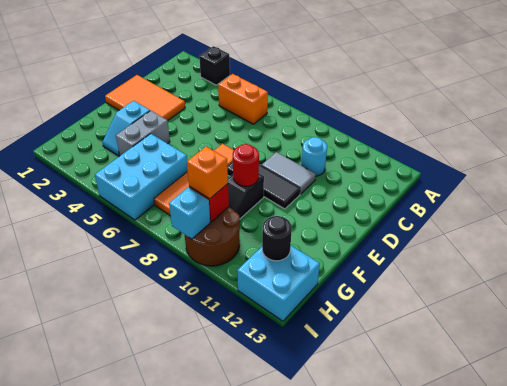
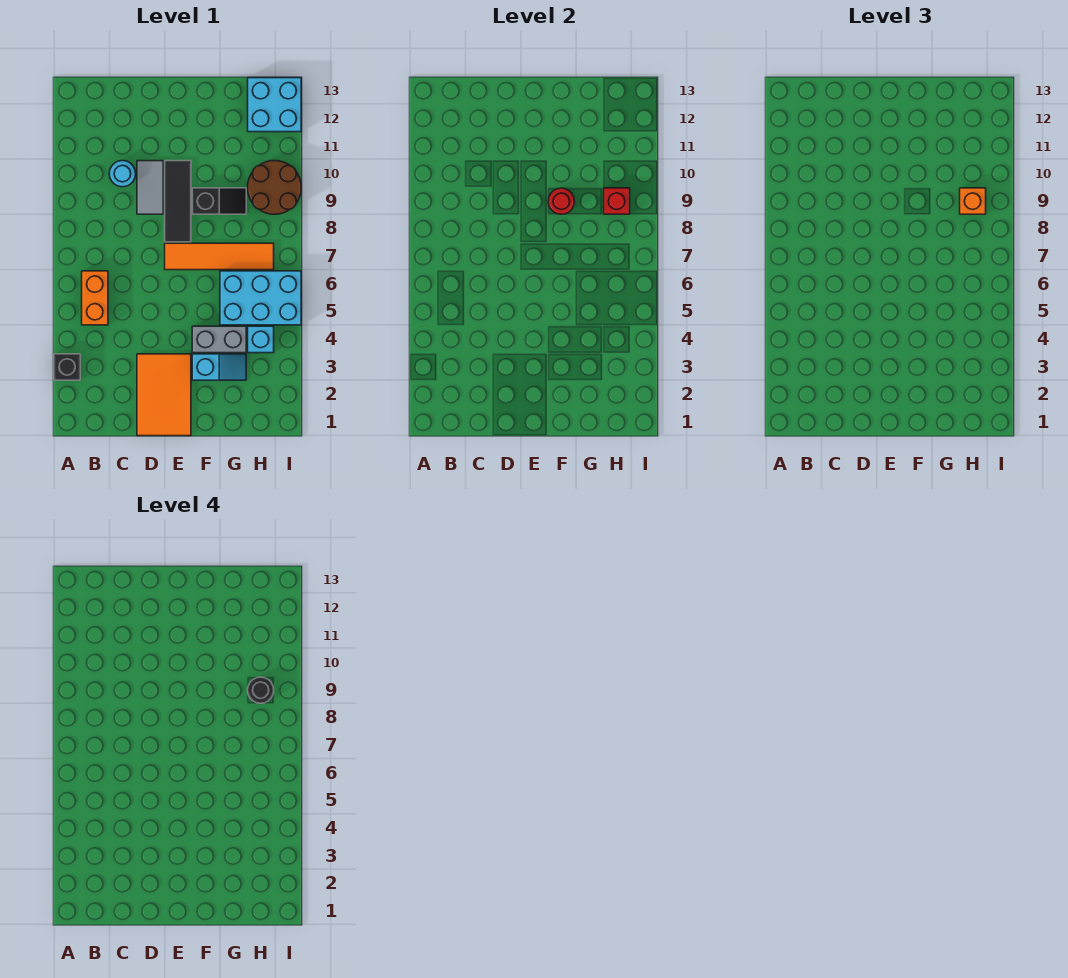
black 1x1 round brick [262,216,292,261] -> black 1x1 round brick moved to [248,677,274,703]
cyan 1x1 brick [169,187,210,239] -> cyan 1x1 brick moved to [248,326,274,353]

